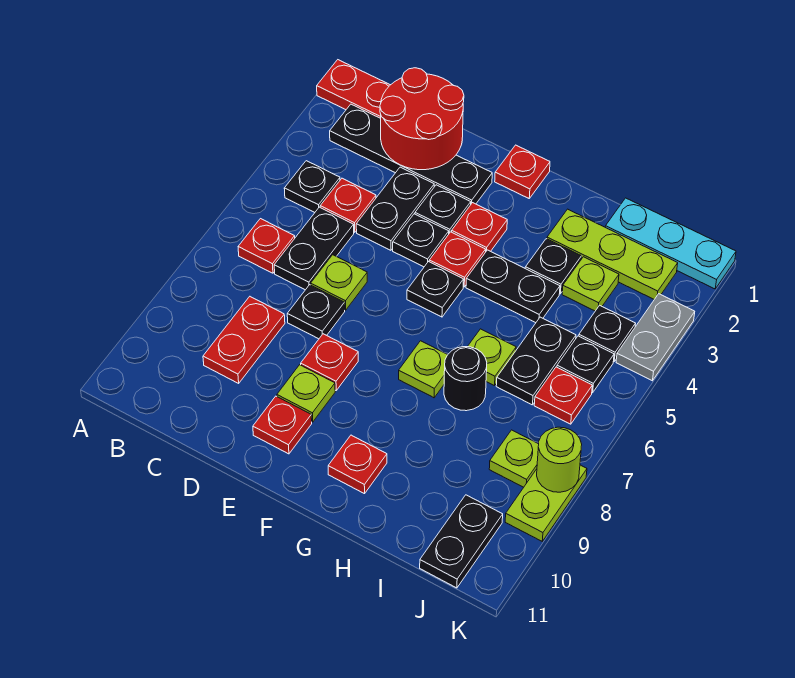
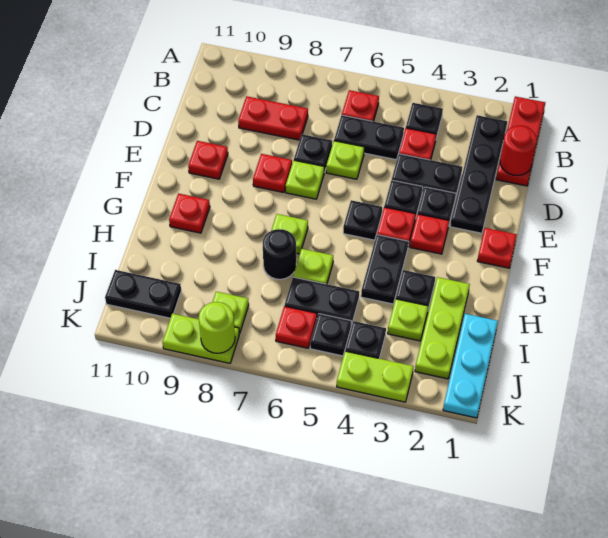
red 2x2 round brick [380,68,464,170] -> red 1x1 round brick [500,126,537,175]
lime 1x1 plate [277,365,335,422] -> lime 1x1 plate moved to [286,160,324,199]
grey 1x2 plate [616,294,695,381] -> lime 1x2 plate [337,351,414,402]

